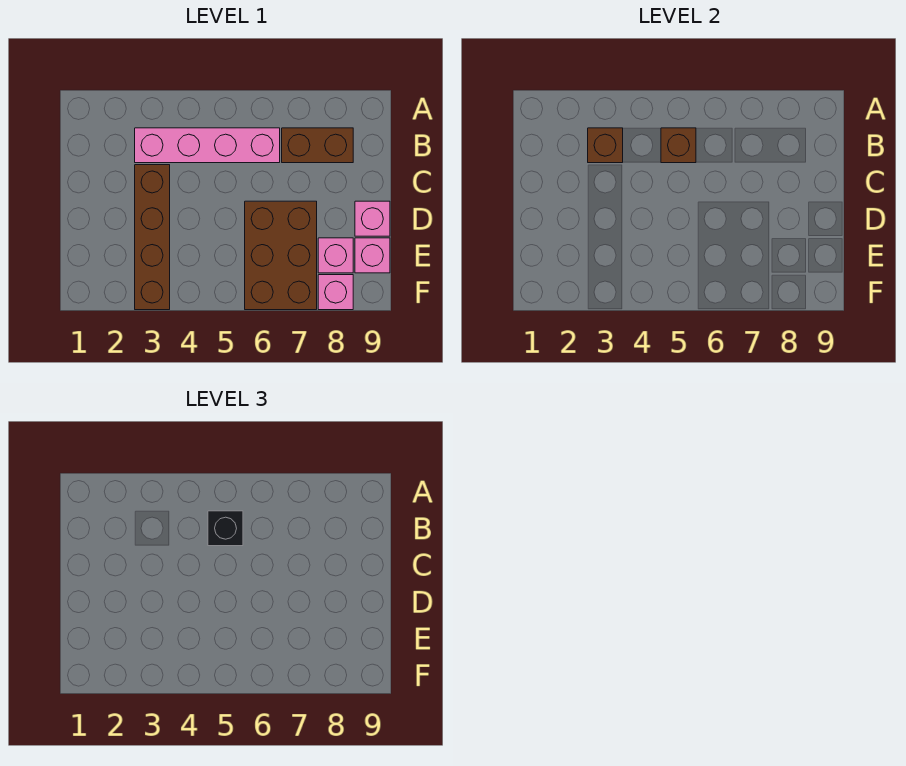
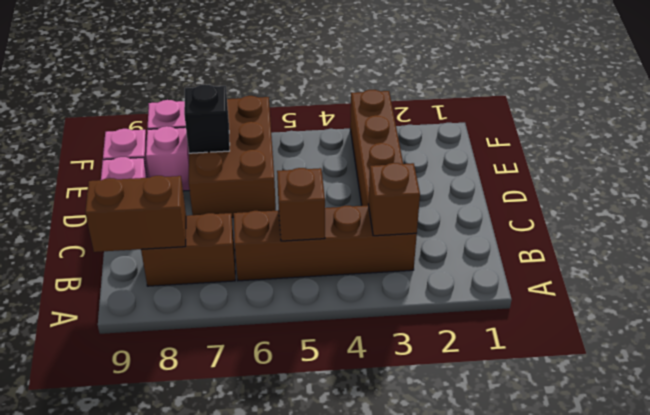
pink 1x4 brick [135,128,280,163] -> brown 1x4 brick [234,205,417,281]
black 1x1 brick [208,511,243,546] -> black 1x1 brick moved to [184,84,230,153]
none -> brown 1x2 brick [85,176,186,252]

